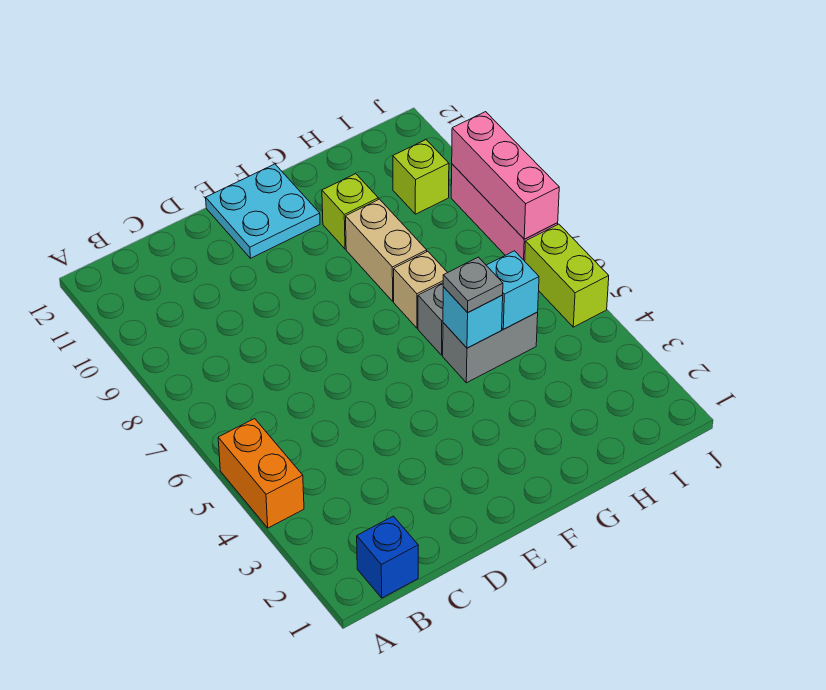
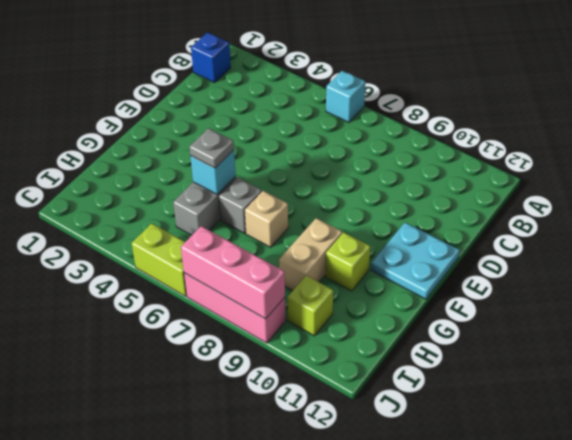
orange 1x2 brick [218,419,304,528] -> none
tan 1x2 brick [346,199,427,301] -> tan 1x2 brick turned to [279,218,342,291]
cyan 1x1 brick [486,251,539,329] -> cyan 1x1 brick moved to [326,71,365,122]

